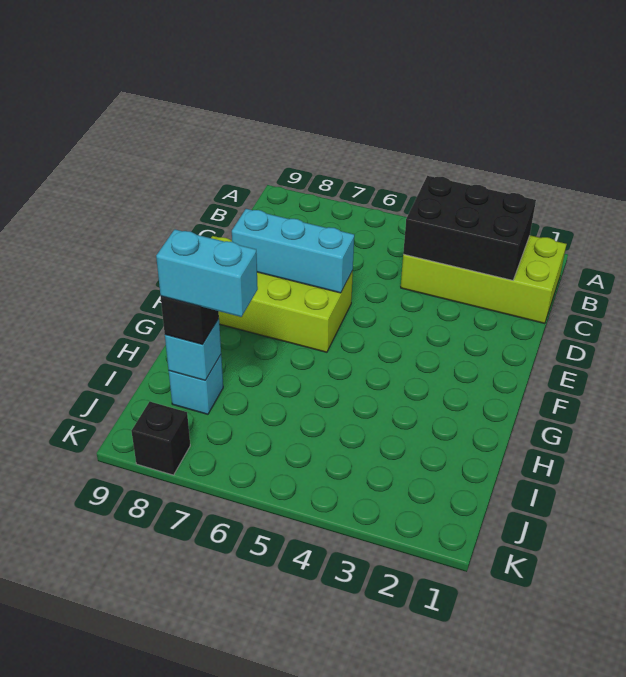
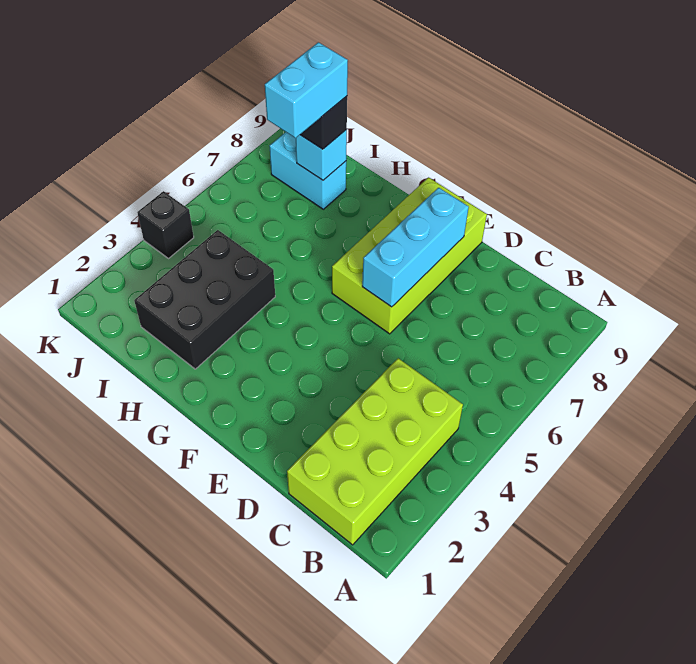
black 2x3 brick [403,176,536,280] -> black 2x3 brick moved to [134,230,275,369]
cyan 1x1 brick [169,355,223,414] -> cyan 1x2 brick [270,132,346,209]
black 1x1 brick [132,402,190,475] -> black 1x1 brick moved to [137,191,194,259]

